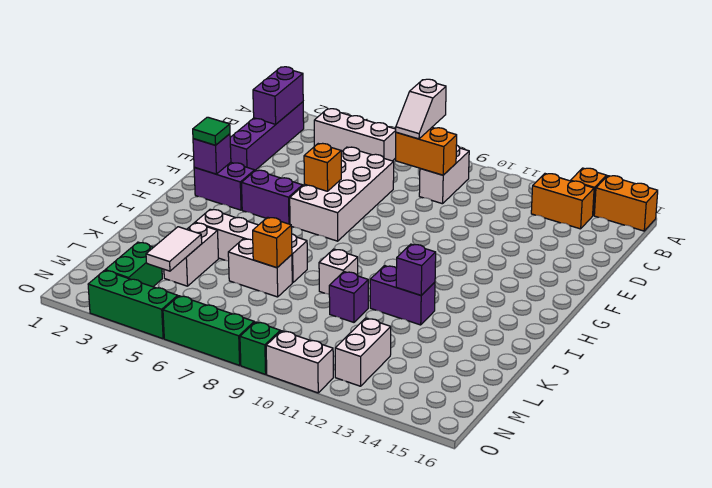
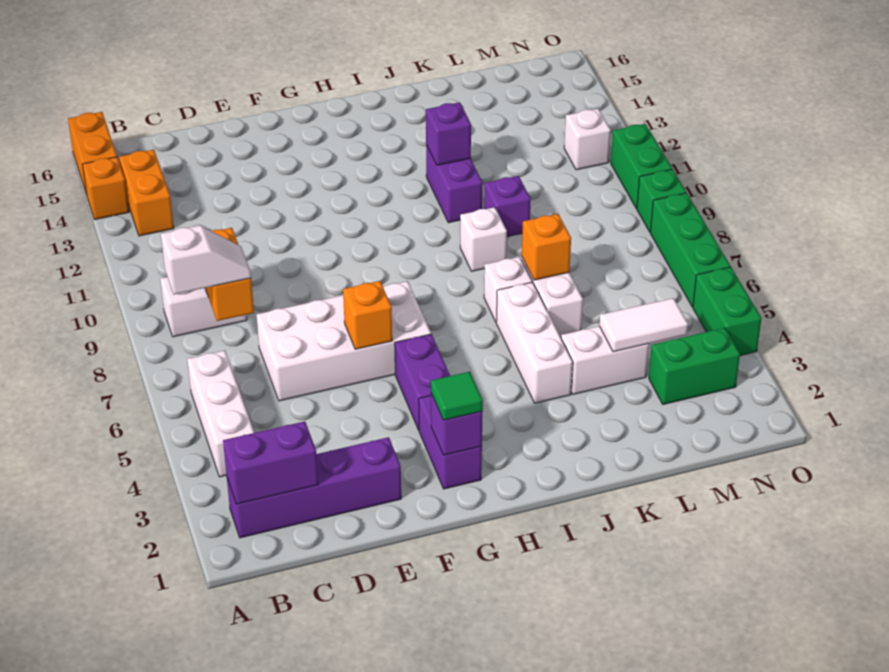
white 1x2 brick [335,318,391,386] -> white 1x1 brick [564,109,611,170]
green 1x3 brick [88,270,178,339] -> green 1x2 brick [693,267,761,355]
white 1x2 brick [266,331,333,393] -> green 1x2 brick [611,124,672,209]

